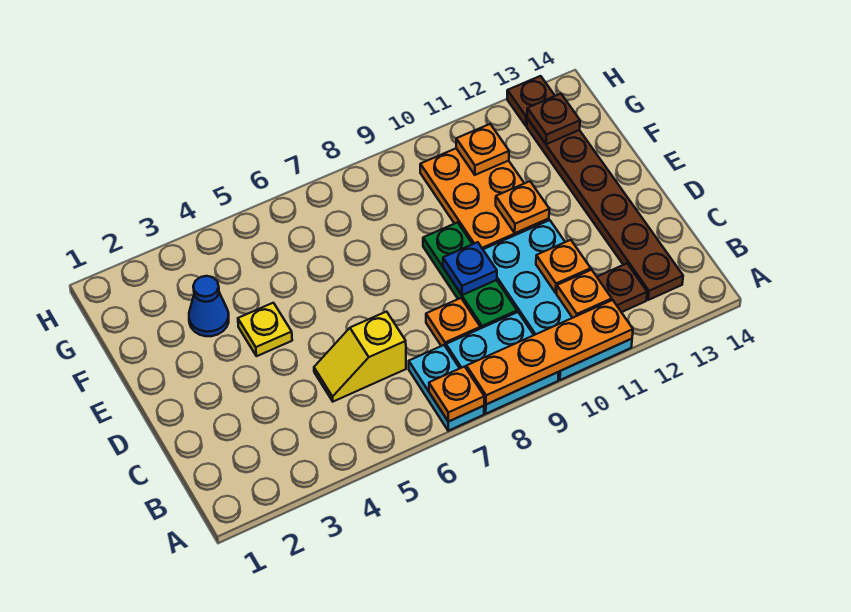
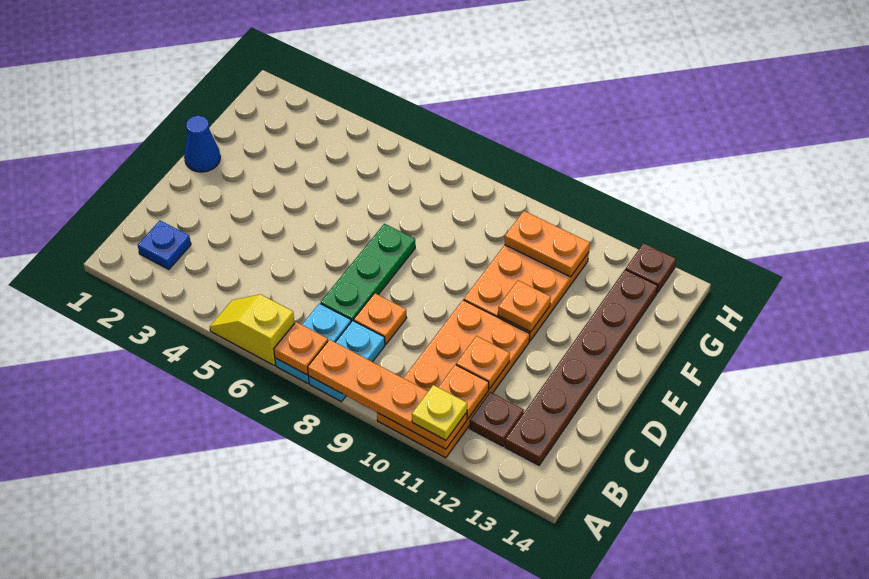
cyan 2x2 plate [446,312,559,414] -> cyan 1x2 plate [309,321,385,402]
cyan 2x4 plate [483,220,632,380] -> orange 2x4 plate [377,300,530,458]
yellow 1x2 slope [314,312,406,402] -> yellow 1x2 slope moved to [210,294,294,365]
green 1x3 plate [423,222,517,328] -> green 1x3 plate moved to [321,224,415,322]
blue 1x1 plate [443,242,497,295] -> blue 1x1 plate moved to [138,221,191,269]
yellow 1x1 plate [238,303,292,356] -> yellow 1x1 plate moved to [412,385,467,440]
blue 1x1 cone [189,276,229,336] -> blue 1x1 cone moved to [184,116,220,172]
orange 1x1 plate [456,124,509,175] -> orange 1x2 plate [505,211,590,277]
brown 1x1 plate [527,94,580,144] -> none

